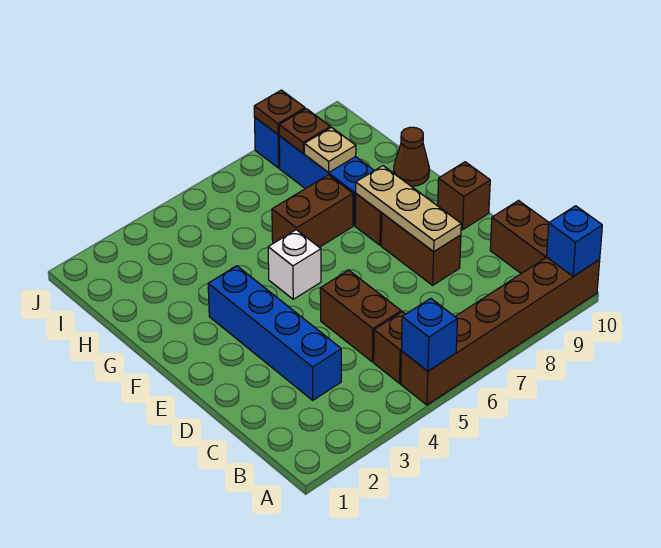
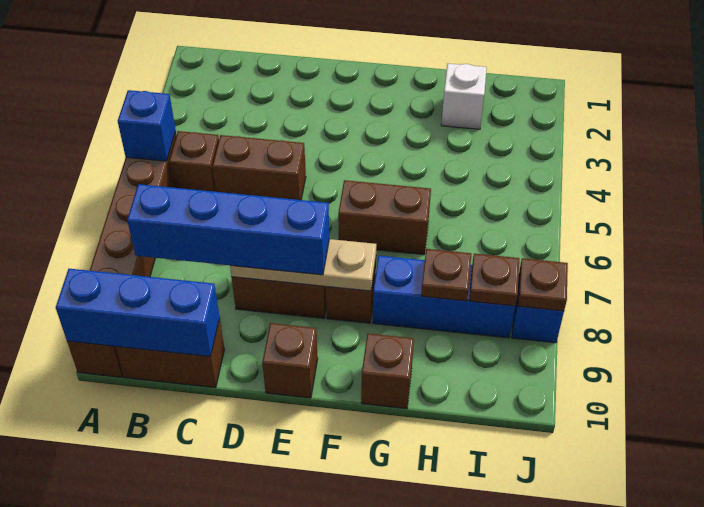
blue 1x1 brick [547,206,602,276] -> blue 1x3 brick [56,269,220,357]
blue 1x4 brick [208,266,341,400] -> blue 1x4 brick moved to [127,184,329,275]
white 1x1 brick [268,230,321,299] -> white 1x1 brick moved to [441,64,487,129]
brown 1x2 brick [272,175,353,247] -> brown 1x2 brick turned to [338,180,431,255]
brown 1x1 cone [394,127,429,186] -> brown 1x1 brick [361,334,414,409]
tan 1x1 plate [304,127,356,173] -> brown 1x1 plate [421,249,471,301]

